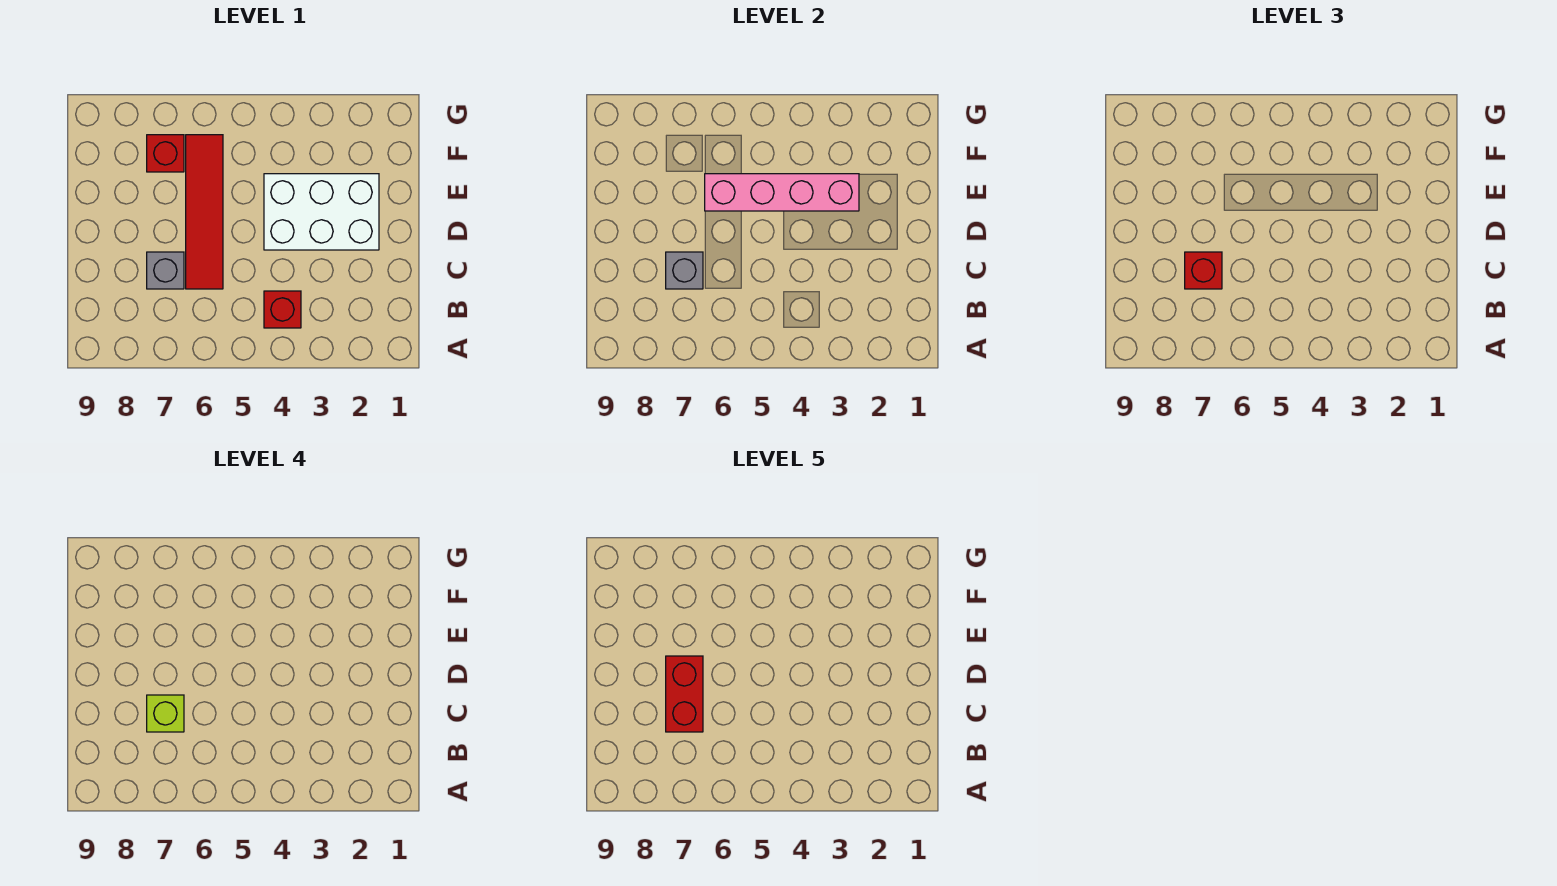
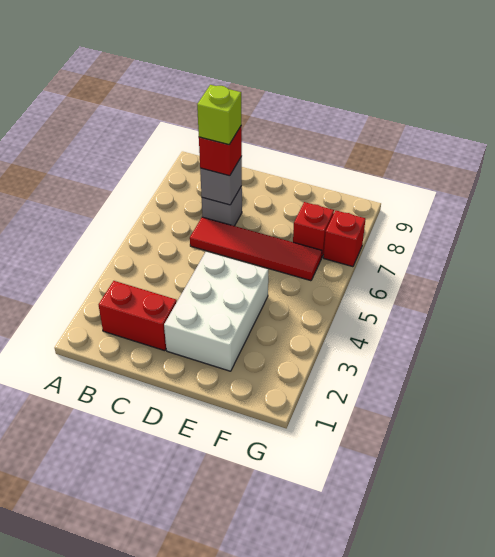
red 1x1 brick [264,291,301,328] -> red 1x1 brick moved to [323,211,366,267]
red 1x2 brick [666,656,703,732] -> red 1x2 brick moved to [99,281,177,351]
pink 1x4 brick [705,174,859,211] -> none

